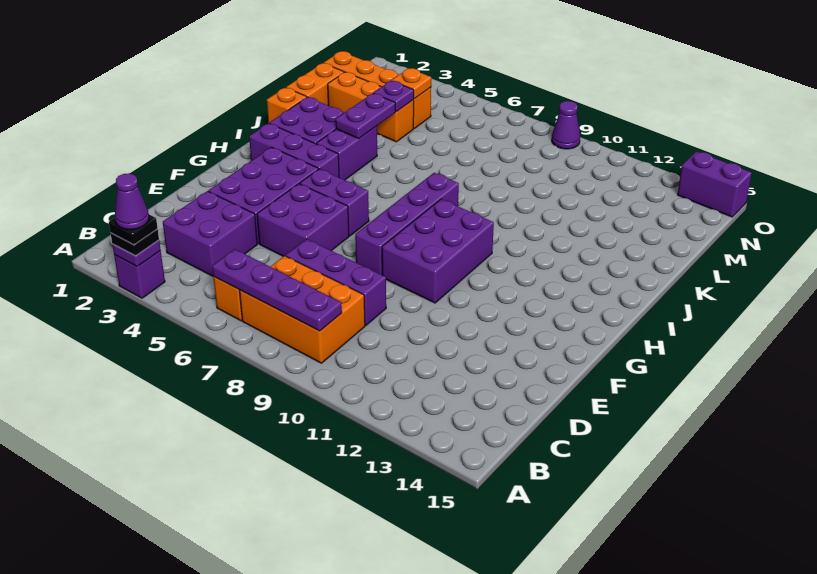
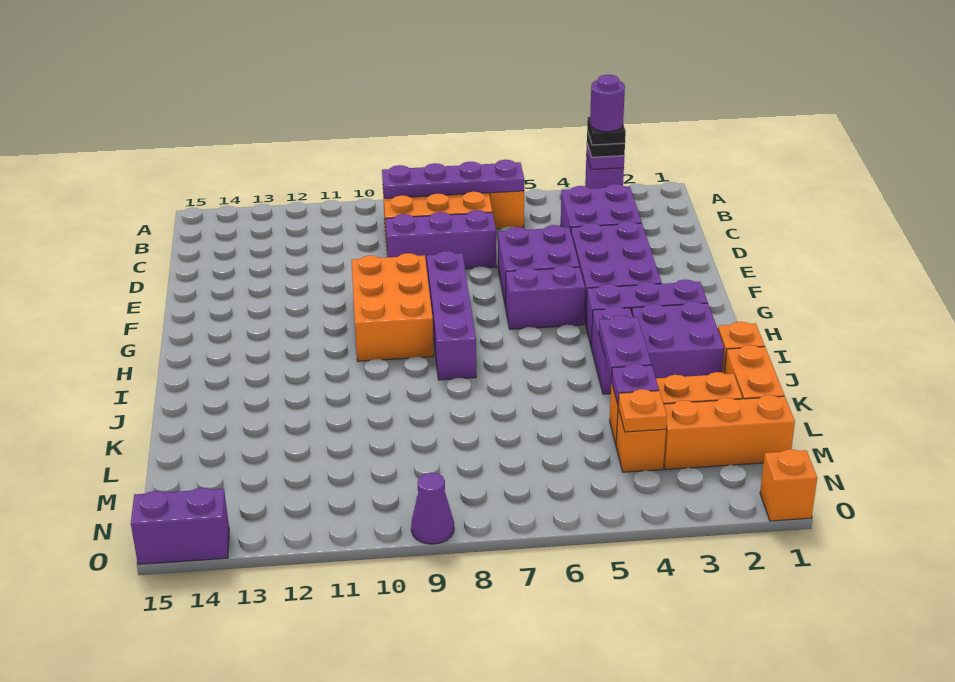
purple 1x1 cone [115,173,149,230] -> purple 1x1 round brick [590,75,625,132]
purple 2x3 brick [382,199,494,303] -> orange 2x3 brick [352,253,434,361]
none -> orange 1x1 brick [760,449,817,521]

